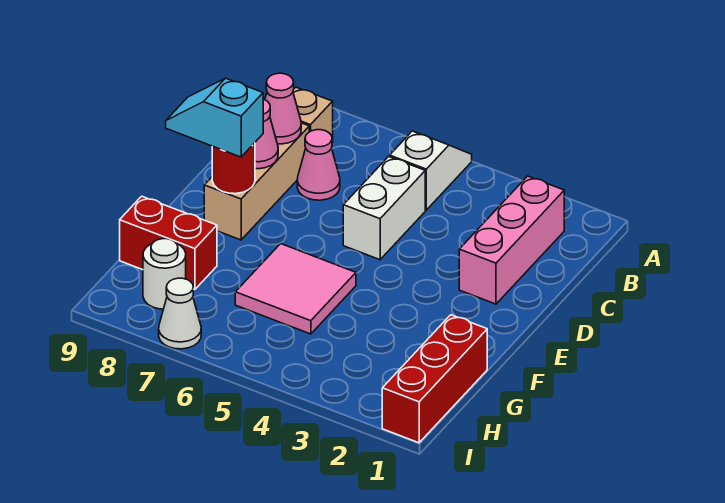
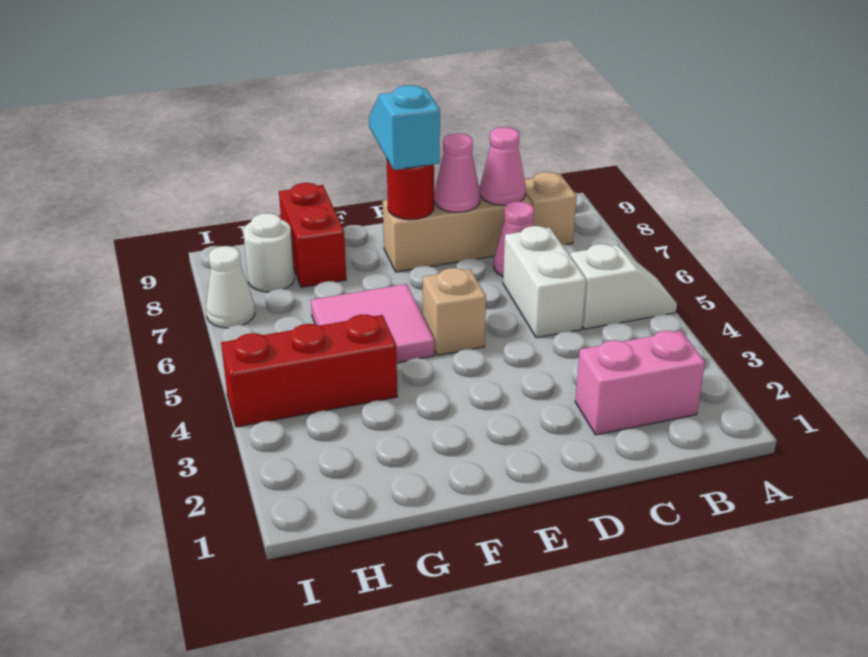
pink 1x3 brick [459,176,564,304] -> pink 1x2 brick [575,331,705,435]
white 1x2 brick [343,156,425,260] -> white 1x2 brick turned to [503,226,586,338]
none -> tan 1x1 brick [423,268,486,355]
red 1x3 brick [382,315,487,443] -> red 1x3 brick moved to [221,315,397,427]

